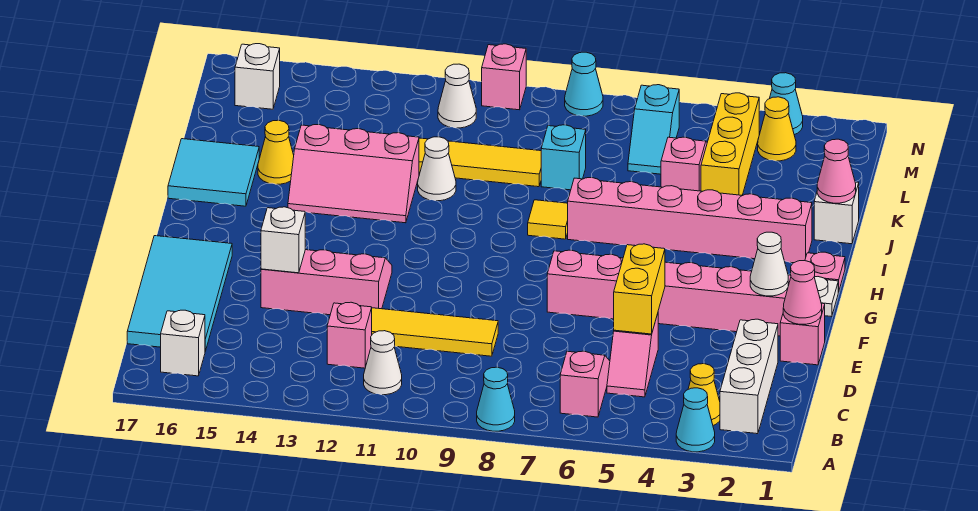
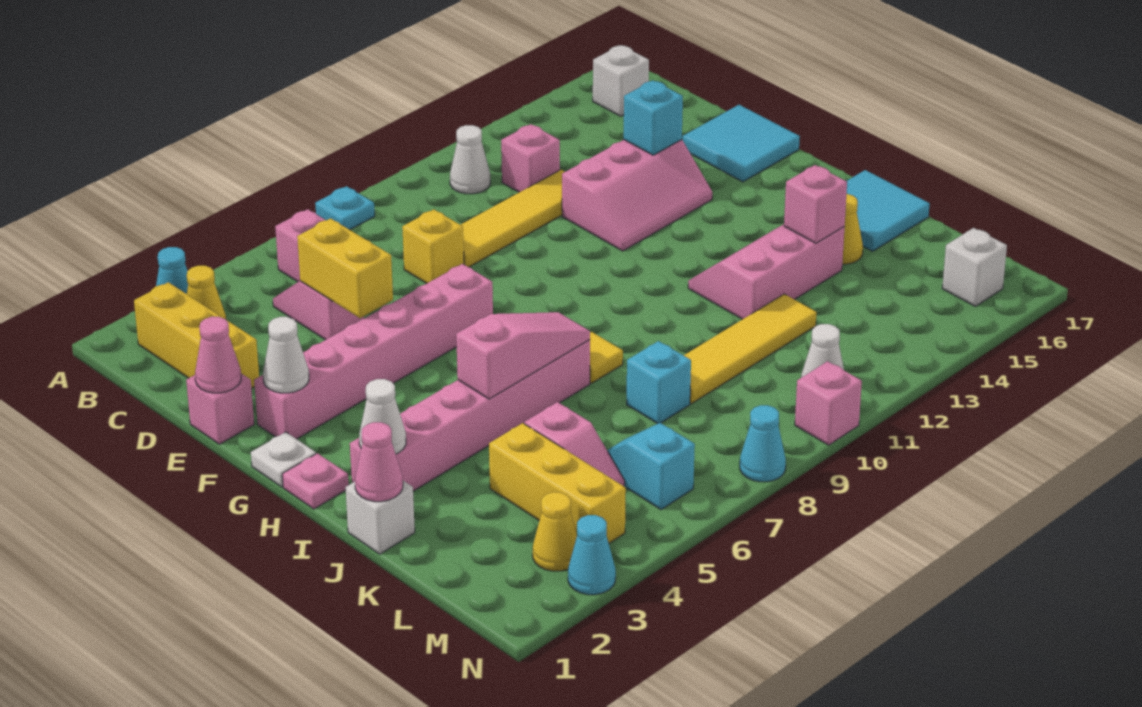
cyan 1x1 cone [477,367,515,431] -> cyan 1x1 plate [315,186,375,230]
white 1x3 brick [720,319,778,434] -> yellow 1x3 brick [134,282,259,388]
cyan 2x4 tile [127,236,232,351] -> cyan 2x2 tile [683,105,800,182]
none -> yellow 1x1 brick [402,209,464,284]
white 1x1 brick [261,207,305,273] -> cyan 1x1 brick [624,80,683,155]
none -> pink 1x3 slope [456,312,590,399]
white 1x1 cone [418,137,456,201] -> white 1x1 cone moved to [359,379,406,454]
none -> pink 1x1 brick [784,165,847,243]

